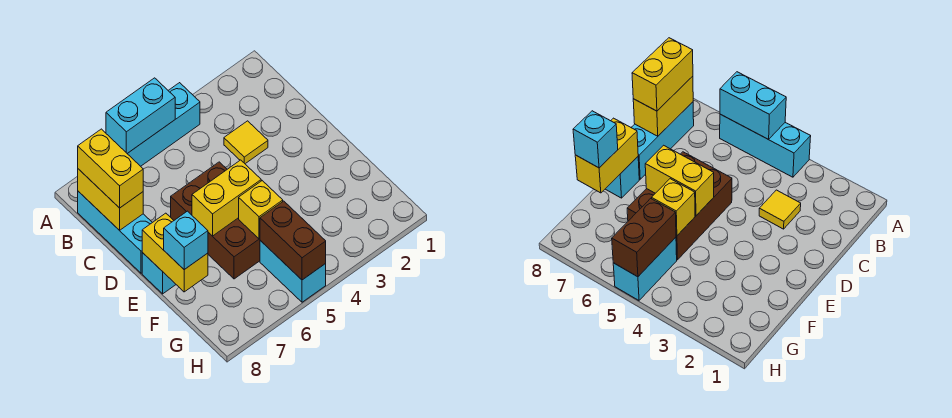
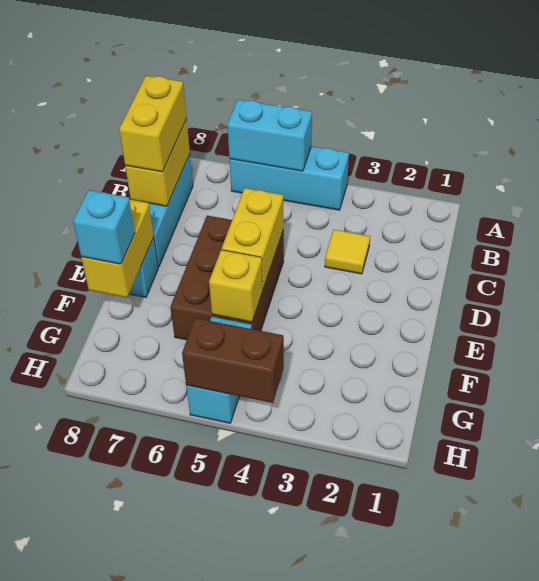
yellow 1x2 brick [192,160,261,236] -> yellow 1x2 brick turned to [222,188,284,288]
brown 1x2 brick [260,201,326,280] -> brown 1x2 brick turned to [182,318,284,403]

